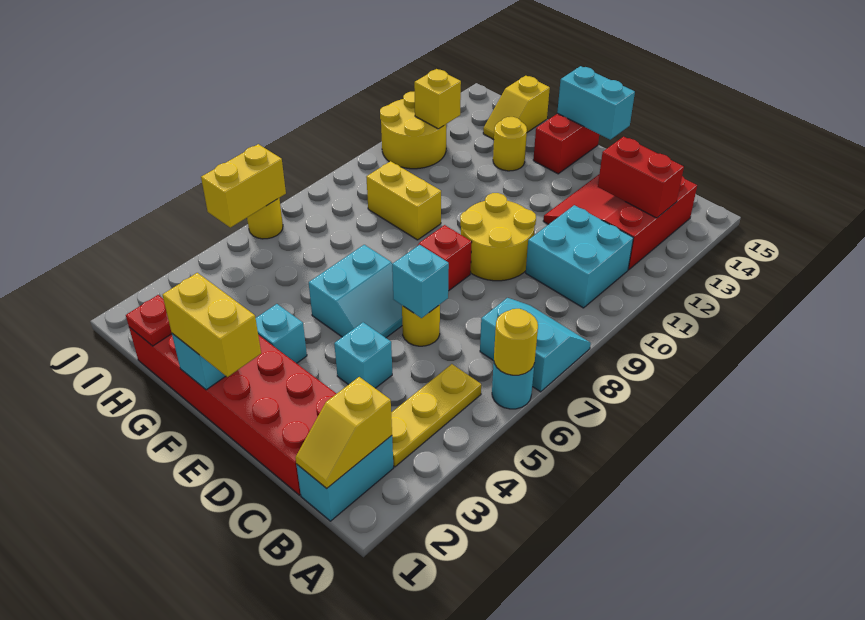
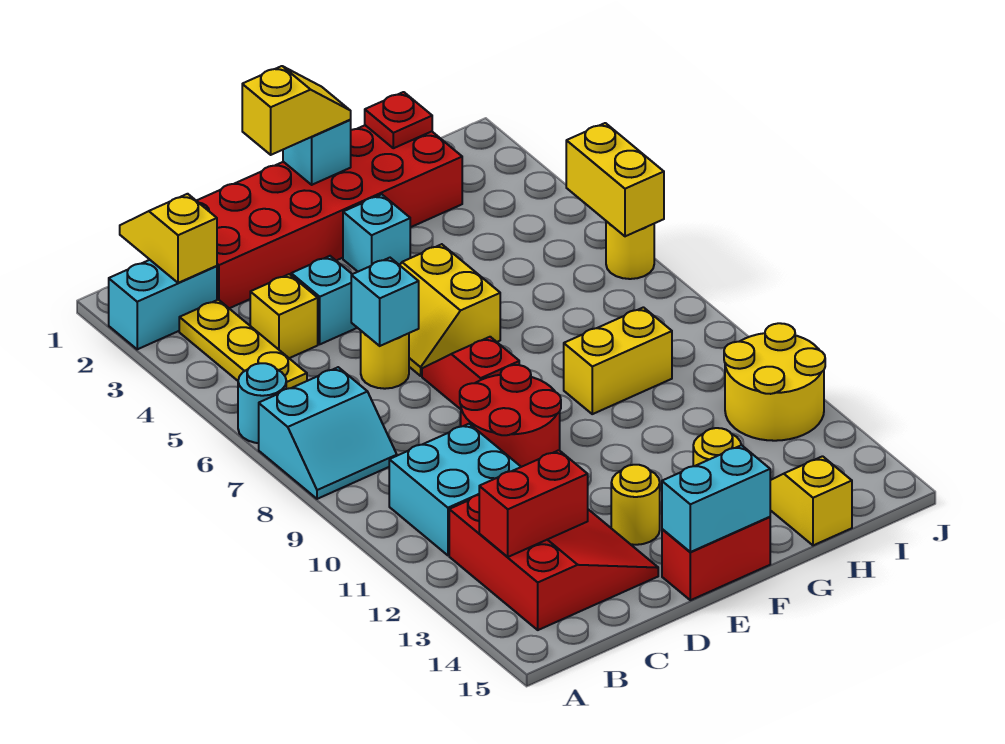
yellow 1x1 round brick [494,309,538,375] -> yellow 1x1 round brick moved to [611,465,660,545]
cyan 1x2 brick [296,436,393,521] -> cyan 1x2 brick turned to [109,260,217,349]
yellow 2x2 round brick [460,193,536,281] -> red 2x2 round brick [460,365,561,467]
yellow 1x2 brick [163,273,261,377] -> yellow 1x2 slope [242,66,351,155]
cyan 2x2 slope [309,245,402,338] -> yellow 2x2 slope [400,244,500,376]
red 1x2 brick [533,113,599,174] -> red 1x2 brick turned to [662,517,770,600]
yellow 1x1 brick [414,69,461,129] -> yellow 1x1 brick moved to [250,274,318,358]

